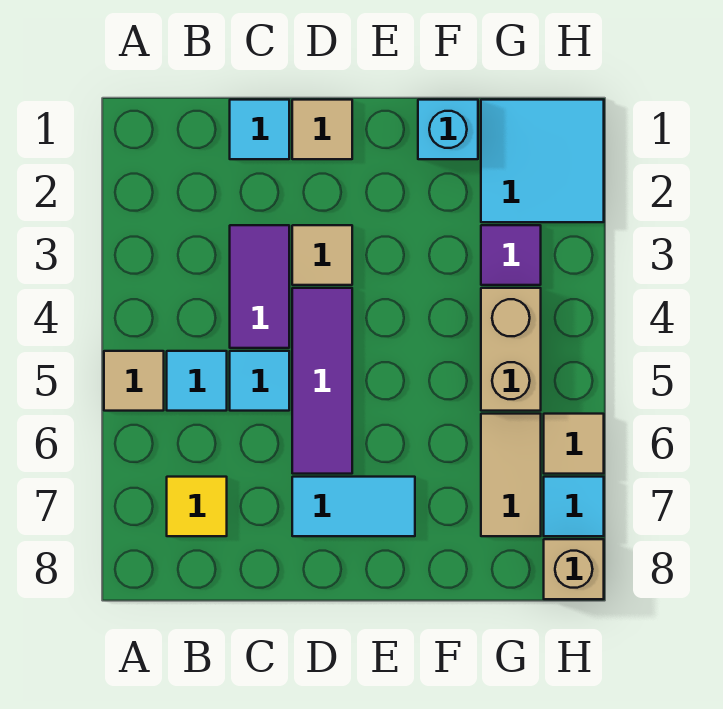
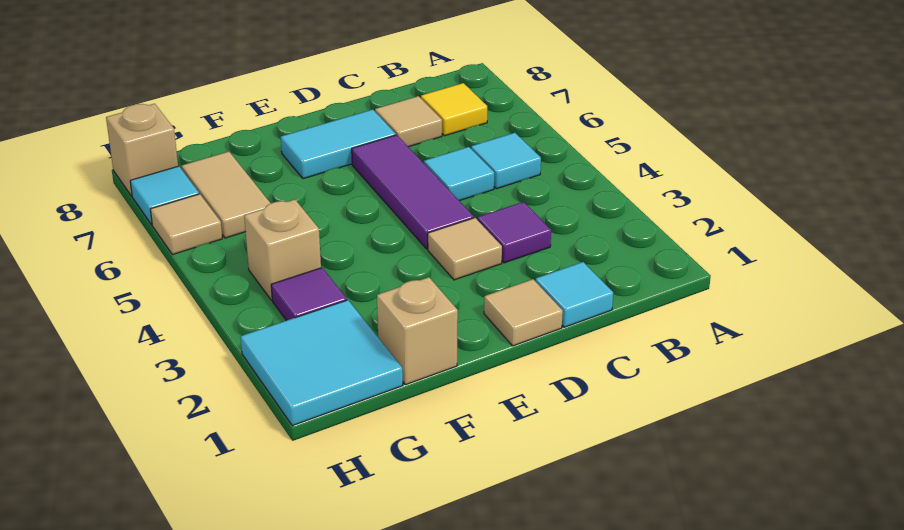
tan 1x1 tile [104,351,164,411] -> tan 1x1 tile moved to [375,96,442,147]
purple 1x2 tile [230,225,289,348] -> purple 1x1 tile [477,202,551,263]
cyan 1x1 brick [418,100,478,159] -> tan 1x1 brick [377,277,458,385]
tan 1x2 brick [481,288,541,411] -> tan 1x1 brick [244,200,321,300]

